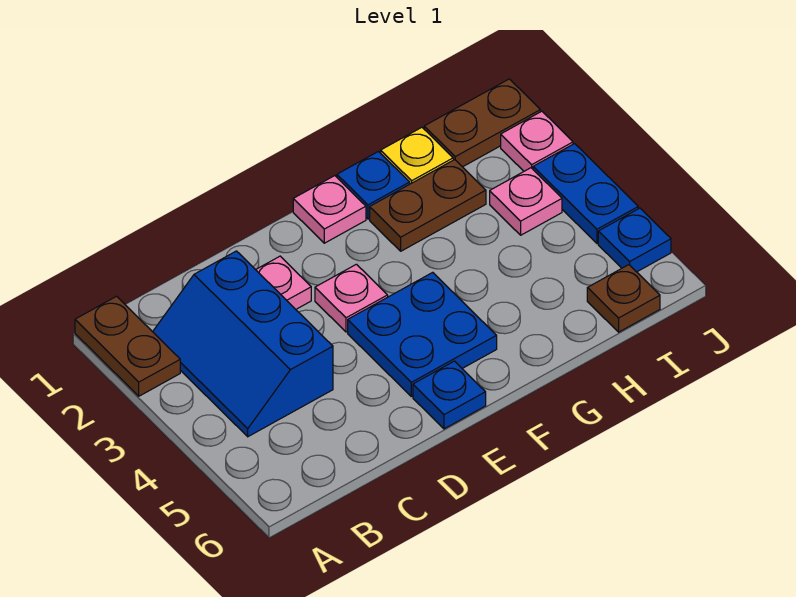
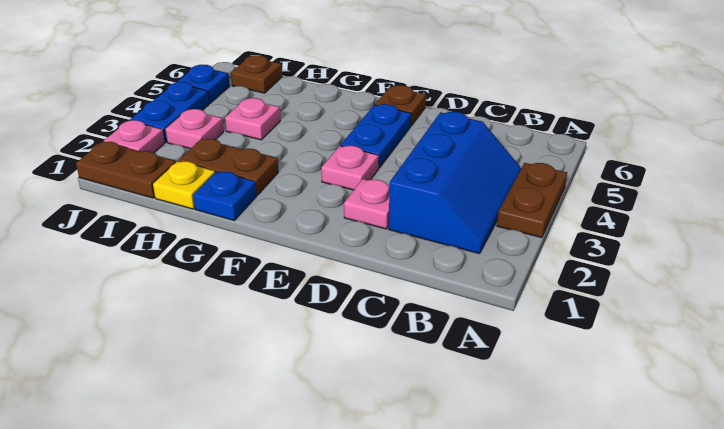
brown 1x2 plate [75,296,180,396] -> brown 1x2 plate moved to [497,163,567,238]
blue 2x2 plate [348,272,497,396] -> blue 1x2 plate [341,104,411,168]
blue 1x1 plate [413,361,486,429] -> brown 1x1 plate [375,85,426,126]
pink 1x1 plate [293,176,366,243] -> pink 1x1 plate moved to [225,98,280,140]

